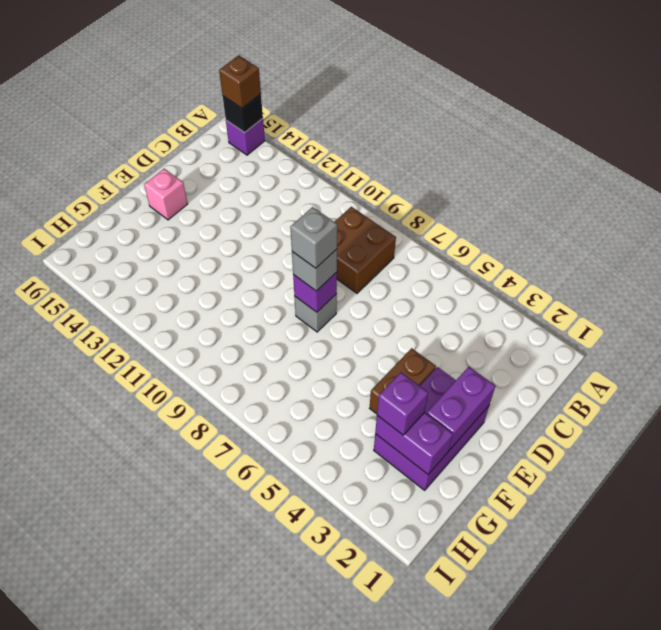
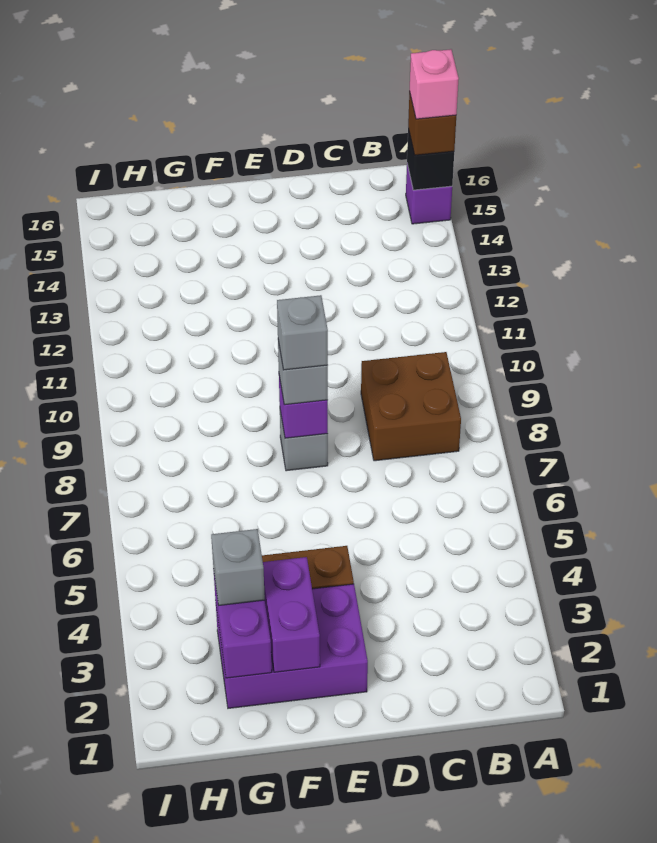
purple 1x2 brick [427,367,495,450] -> purple 1x2 brick turned to [263,557,320,672]
pink 1x1 brick [144,169,188,220] -> pink 1x1 brick moved to [410,49,459,119]
purple 1x1 brick [377,372,428,435] -> grey 1x1 brick [211,529,265,606]

